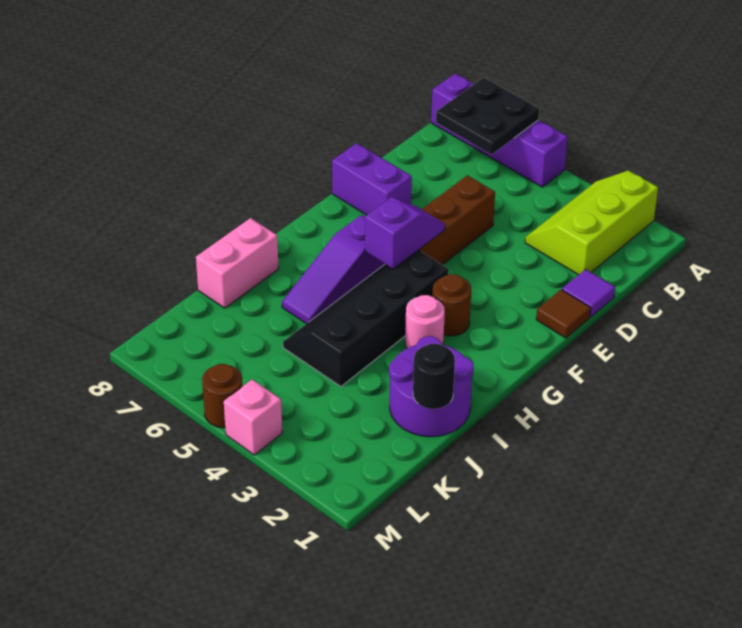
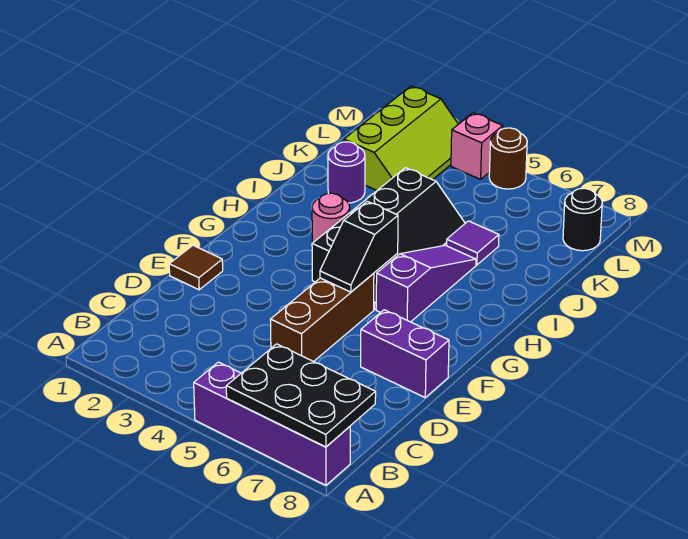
lime 2x3 slope [525,170,658,275] -> lime 2x3 slope moved to [344,86,458,190]
black 2x2 plate [436,78,539,154] -> black 2x3 plate [226,344,376,447]
purple 1x1 tile [562,269,615,317] -> purple 1x1 tile moved to [446,221,499,265]
purple 1x2 slope [365,197,445,269] -> black 1x2 slope [320,201,398,292]
brown 1x1 round brick [433,274,471,336] -> none
purple 2x2 round brick [389,336,474,437] -> purple 1x1 round brick [328,142,365,203]
pink 1x2 brick [196,218,279,308] -> none
black 1x1 round brick [413,344,455,409] -> black 1x1 round brick moved to [563,188,602,251]

